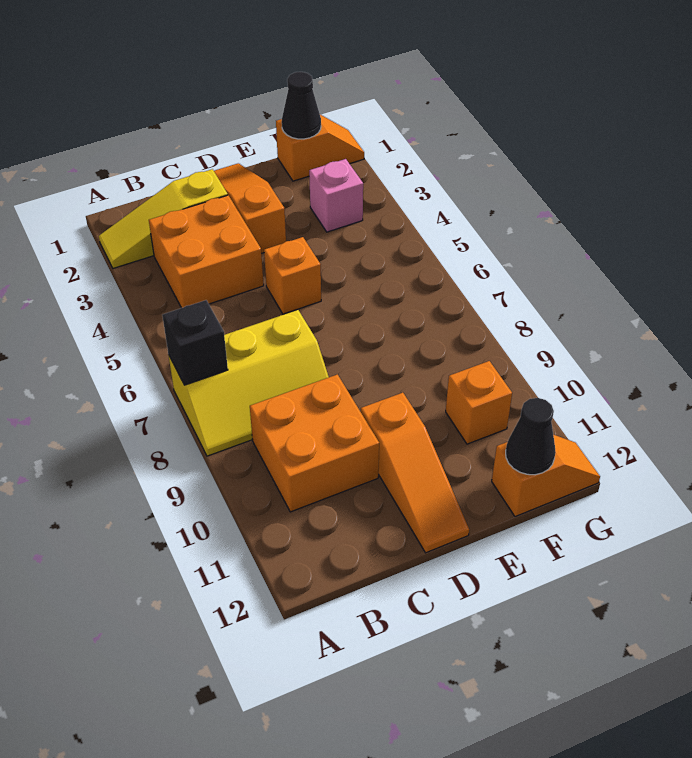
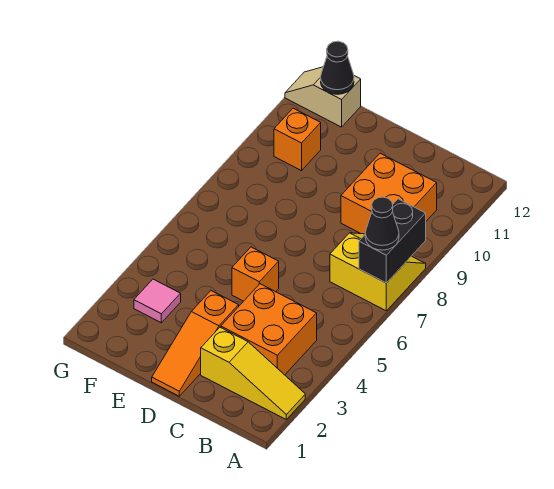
yellow 2x3 slope [169,310,329,456] -> yellow 2x2 slope [330,233,426,311]
black 1x1 brick [162,300,228,385] -> black 1x2 brick [359,199,426,283]
orange 1x3 slope [361,393,469,553] -> none
orange 1x2 slope [276,115,364,181] -> none
black 1x1 cone [282,72,321,139] -> black 1x1 cone moved to [365,197,399,250]
pink 1x1 brick [309,159,363,232] -> pink 1x1 tile [134,279,181,323]
orange 1x2 slope [492,434,600,517] -> tan 1x2 slope [285,67,361,127]

